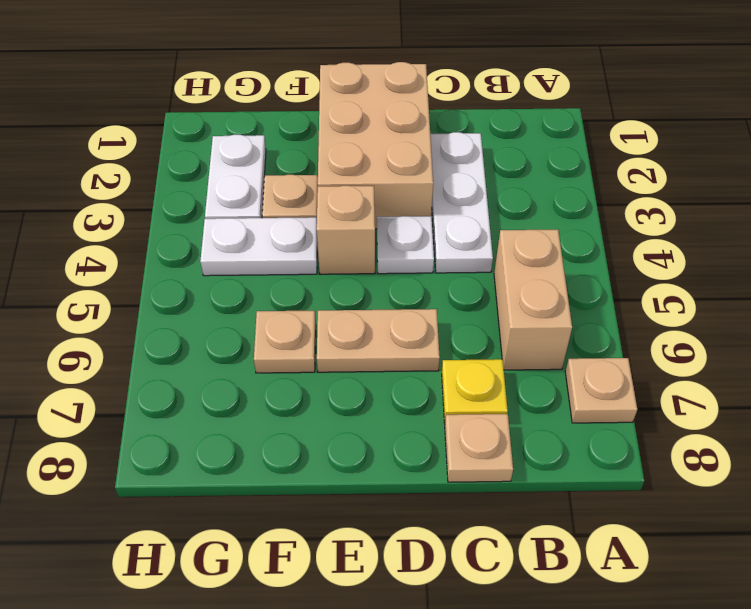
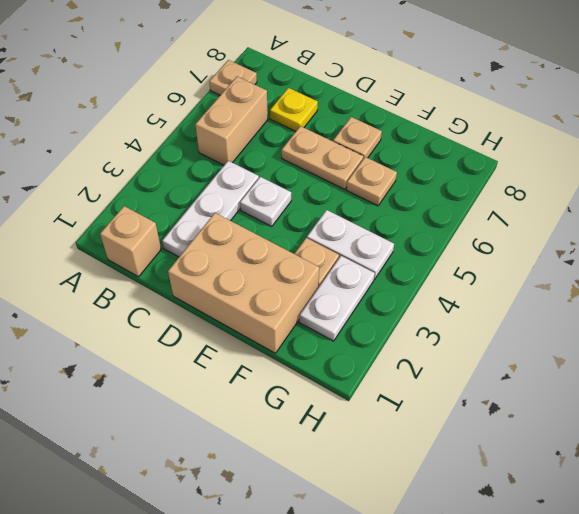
tan 1x1 plate [445,414,513,482] -> tan 1x1 plate moved to [333,117,382,159]
tan 2x3 brick [318,62,433,229] -> tan 2x3 brick turned to [168,213,319,353]
tan 1x1 brick [317,186,375,274] -> tan 1x1 brick moved to [100,206,161,277]

